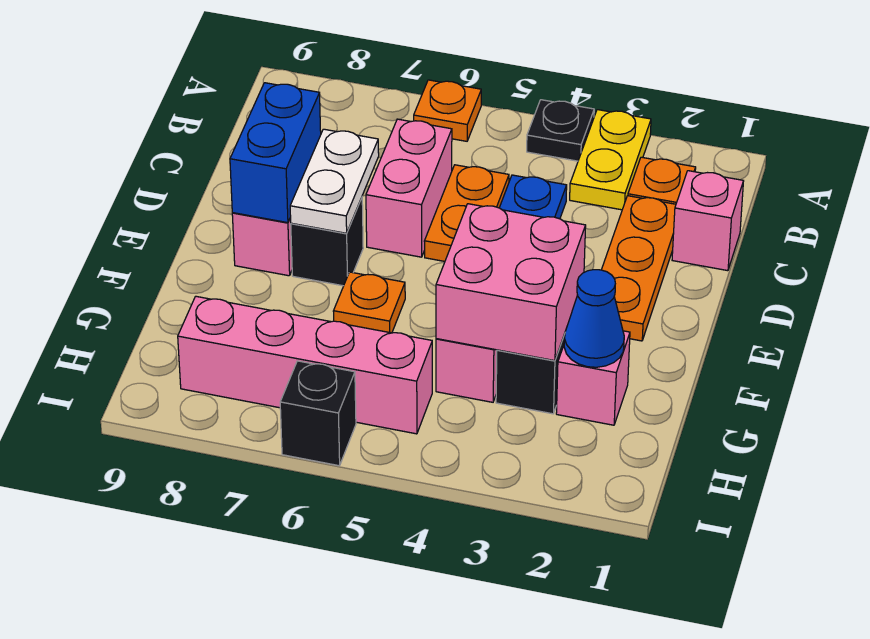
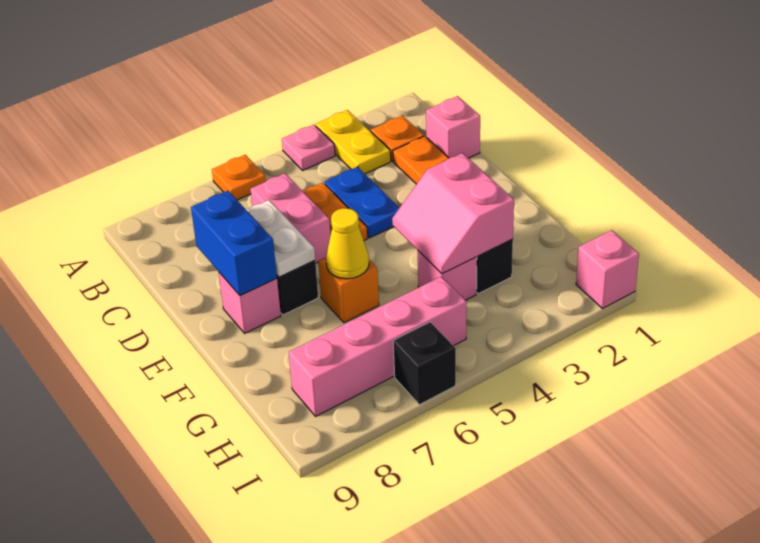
black 1x1 plate [527,100,594,161] -> pink 1x1 plate [282,125,335,170]
pink 2x2 brick [436,204,586,361] -> pink 2x2 slope [392,153,514,274]
orange 1x1 plate [333,272,405,333] -> orange 1x1 brick [318,257,379,322]
none -> yellow 1x1 cone [326,208,369,279]
pink 1x1 brick [556,331,630,425] -> pink 1x1 brick moved to [576,230,639,309]
blue 1x1 cone [564,270,624,367] -> none

